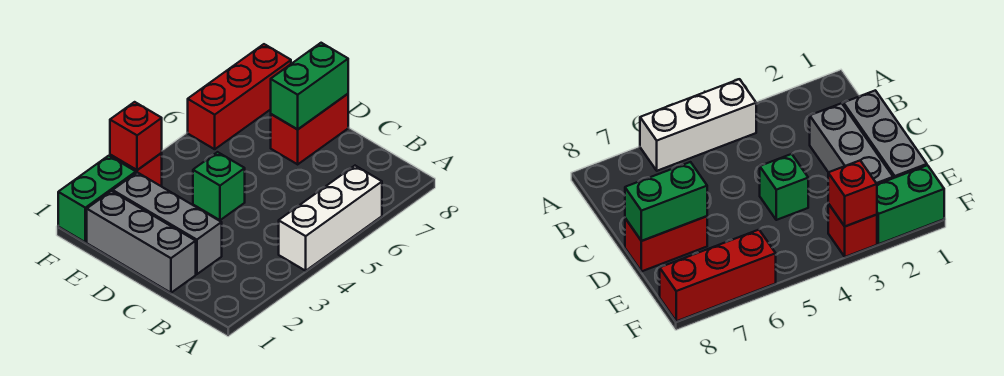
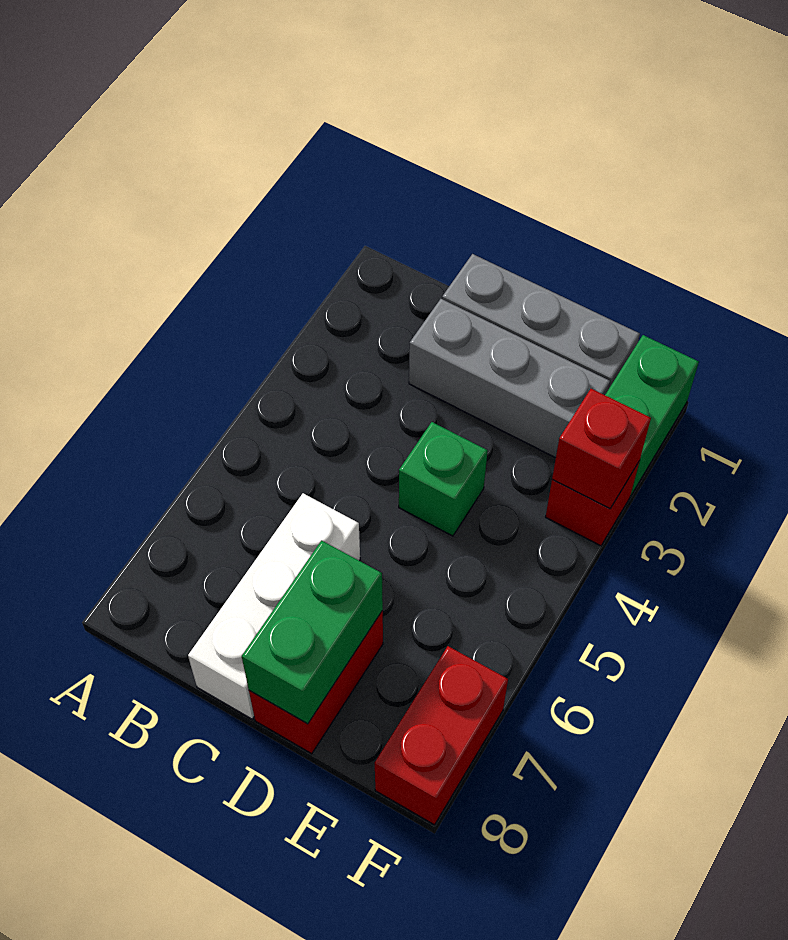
white 1x3 brick [279,166,382,271] -> white 1x3 brick moved to [188,493,360,719]
red 1x3 brick [188,44,291,149] -> red 1x2 brick [375,646,508,825]

